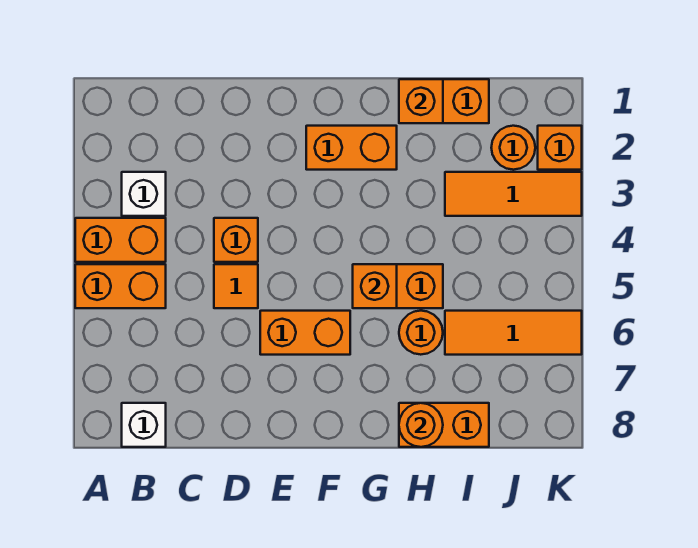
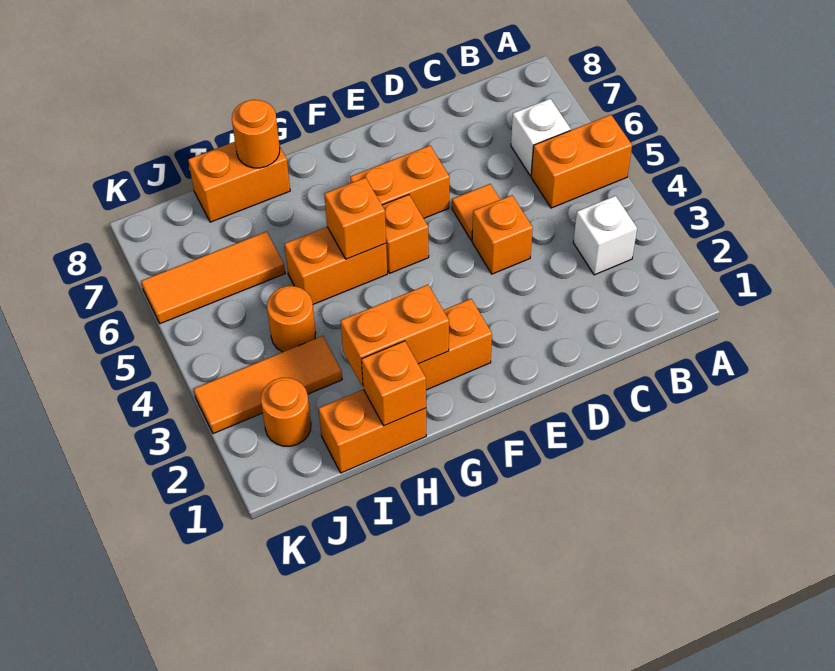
orange 1x2 brick [75,218,166,262] -> orange 1x2 brick moved to [341,285,449,387]
white 1x1 brick [122,403,166,447] -> white 1x1 brick moved to [511,99,571,176]
orange 1x1 round brick [399,311,443,355] -> orange 1x1 round brick moved to [267,286,316,352]
orange 1x1 brick [538,126,582,170] -> orange 1x1 brick moved to [382,195,429,273]

